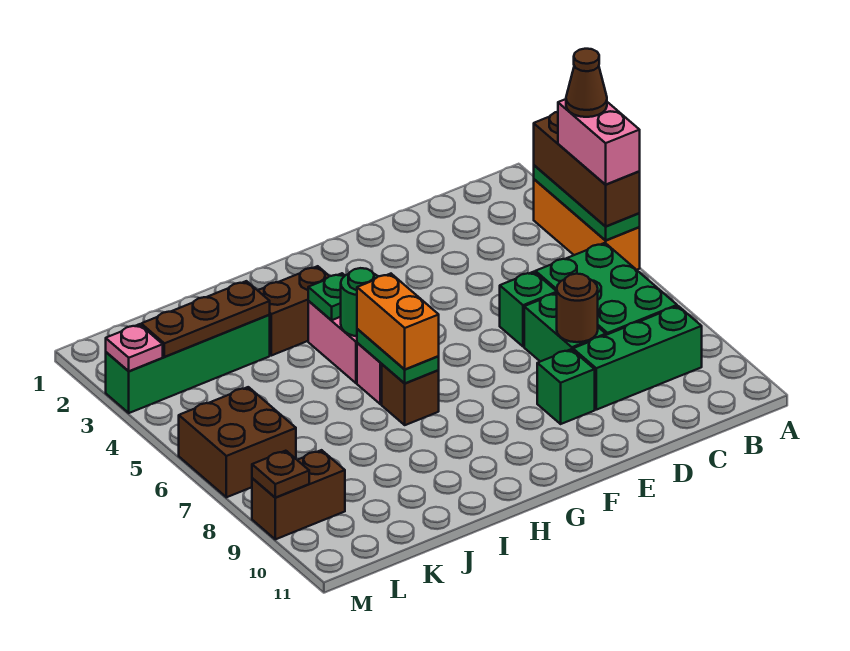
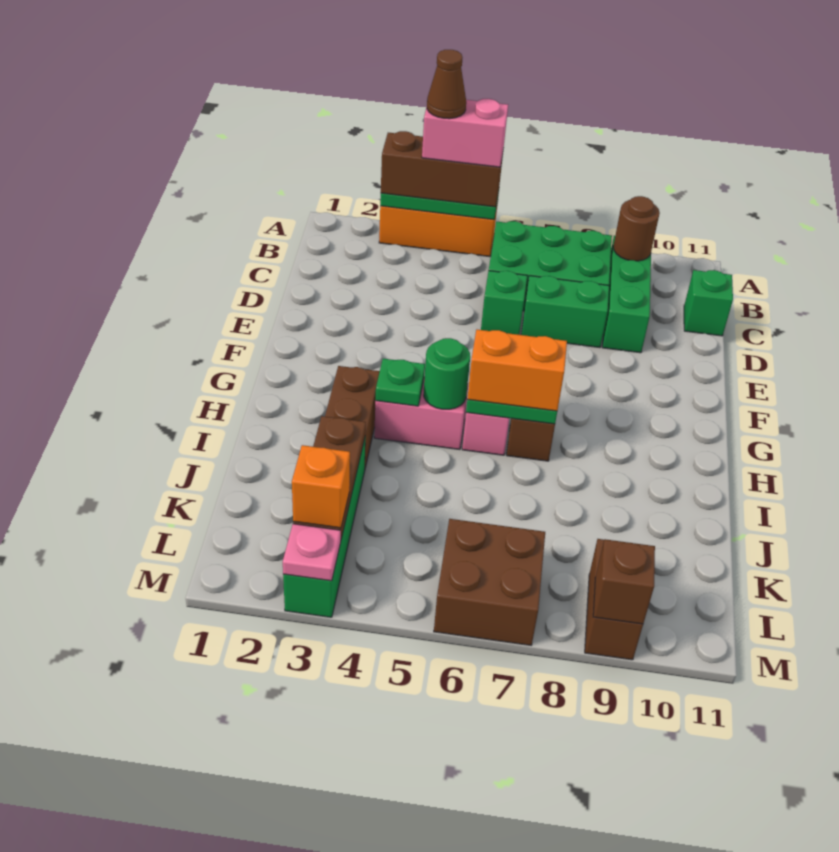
brown 1x1 round brick [557,274,598,342] -> brown 1x1 round brick moved to [613,196,660,261]
green 1x1 brick [537,349,595,424] -> green 1x1 brick moved to [684,270,733,336]
none -> orange 1x1 brick [292,445,350,528]
brown 1x1 plate [252,451,309,498] -> brown 1x1 brick [593,539,655,624]

